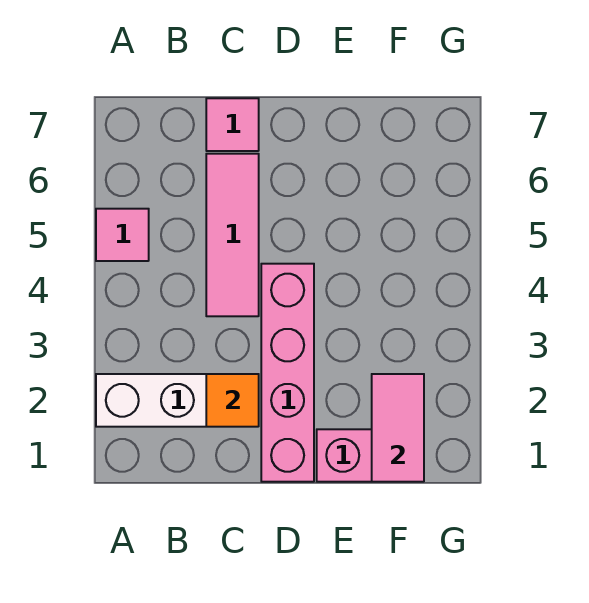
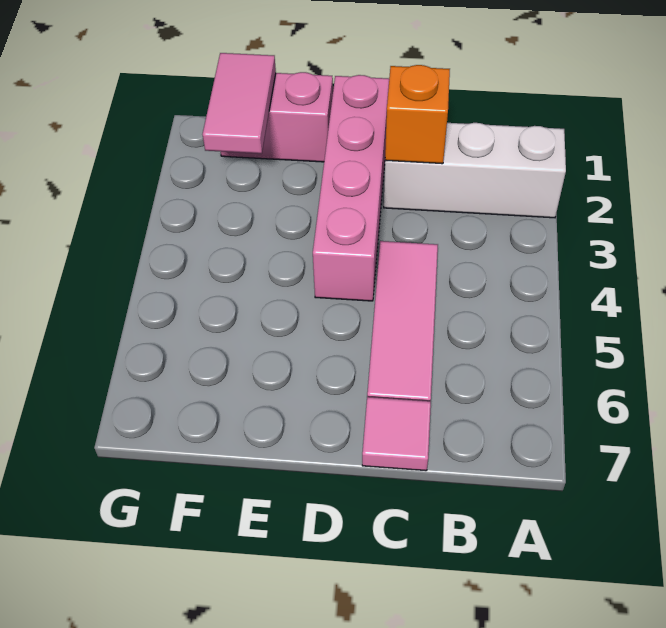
pink 1x1 tile [96,209,149,261] -> none
orange 1x1 tile [206,374,259,427] -> orange 1x1 brick [385,65,450,164]

